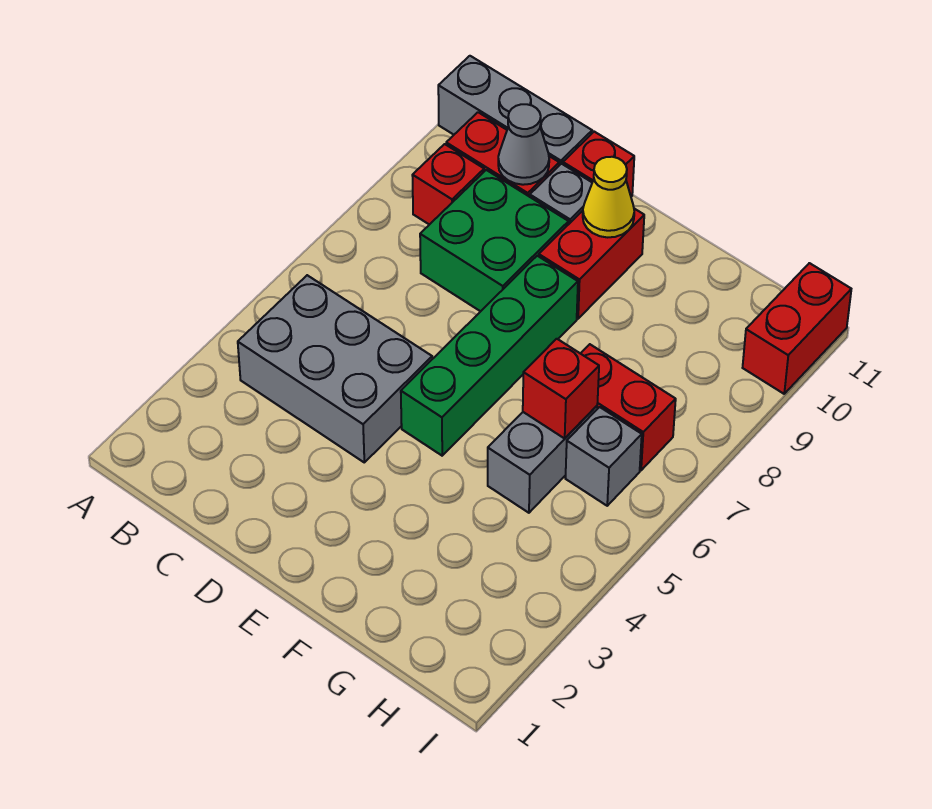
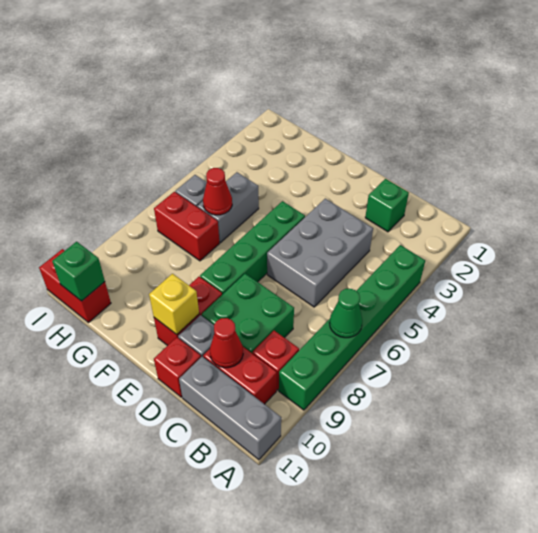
none -> green 1x6 brick [279,245,425,410]
none -> green 1x1 cone [329,288,362,338]
grey 2x3 brick [238,275,432,462] -> grey 2x3 brick turned to [267,199,373,307]
none -> green 1x1 brick [365,179,409,232]
grey 1x1 cone [498,104,549,185] -> red 1x1 cone [210,318,243,368]
yellow 1x1 cone [583,157,634,237] -> yellow 1x1 brick [149,274,199,334]
red 1x1 brick [523,339,599,438] -> red 1x1 cone [203,168,232,215]
none -> green 1x1 brick [52,242,105,301]
red 1x2 brick [743,263,851,394] -> red 1x2 brick turned to [39,249,111,323]

